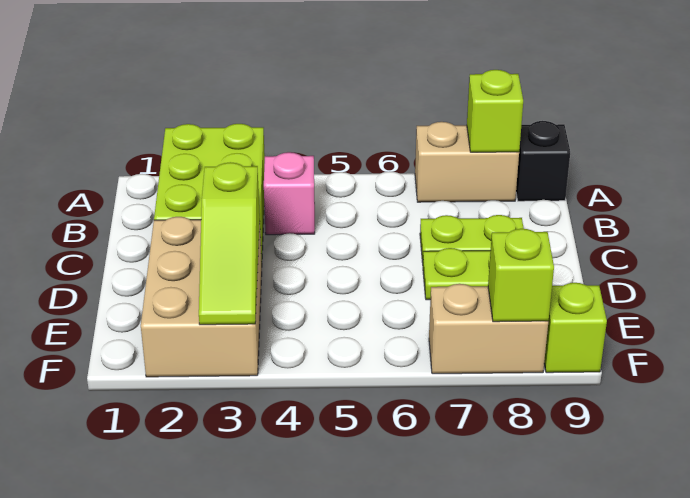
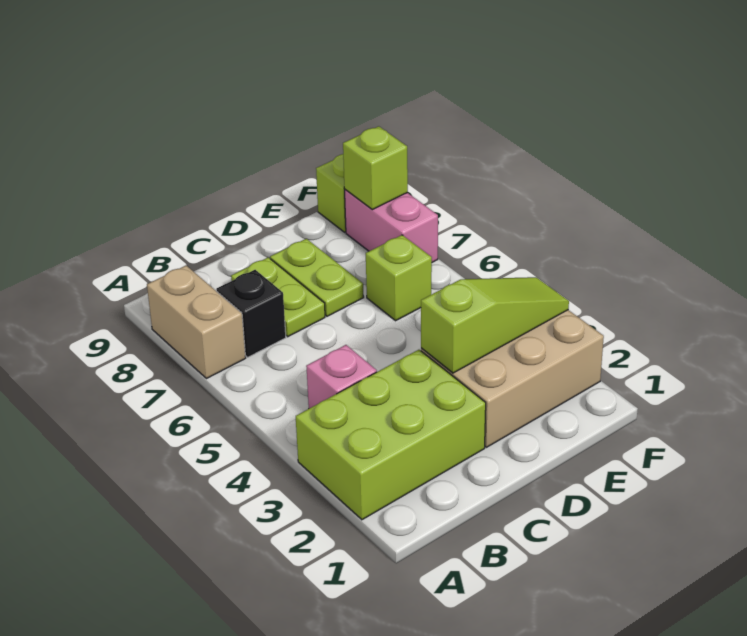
lime 1x1 brick [467,70,523,152] -> lime 1x1 brick moved to [366,235,432,321]
black 1x1 brick [516,121,570,201] -> black 1x1 brick moved to [216,270,286,357]
tan 1x2 brick [429,284,548,374] -> pink 1x2 brick [345,190,438,262]

